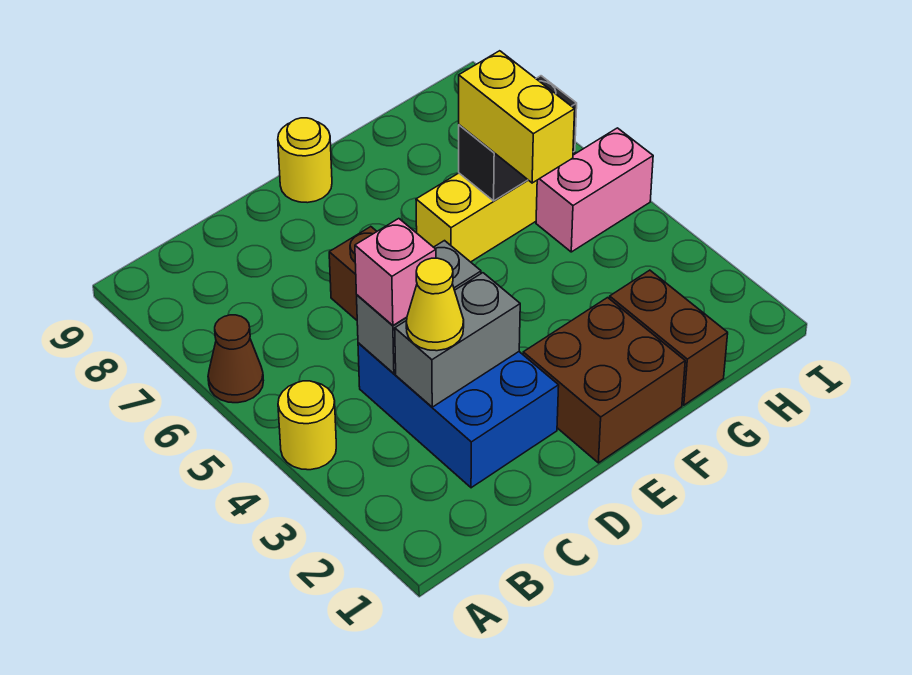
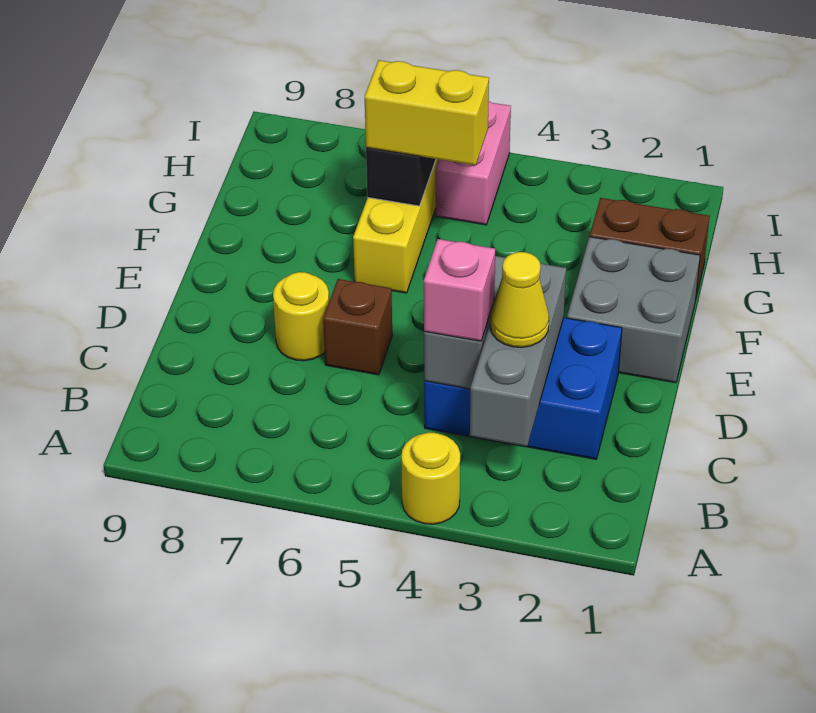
brown 1x1 cone [208,315,263,403] -> none
grey 1x2 brick [395,273,520,407] -> grey 1x3 brick [470,263,566,447]
brown 2x2 brick [523,298,685,463] -> grey 2x2 brick [567,237,700,383]
yellow 1x1 round brick [278,118,332,203] -> yellow 1x1 round brick moved to [273,272,329,361]

